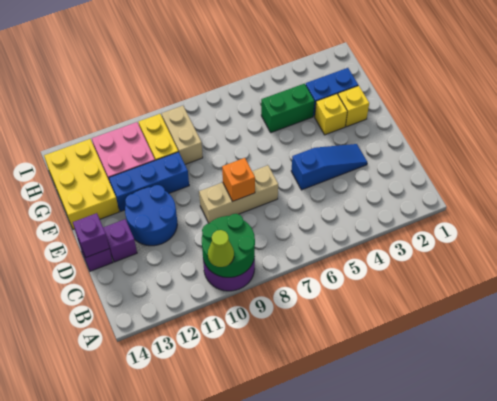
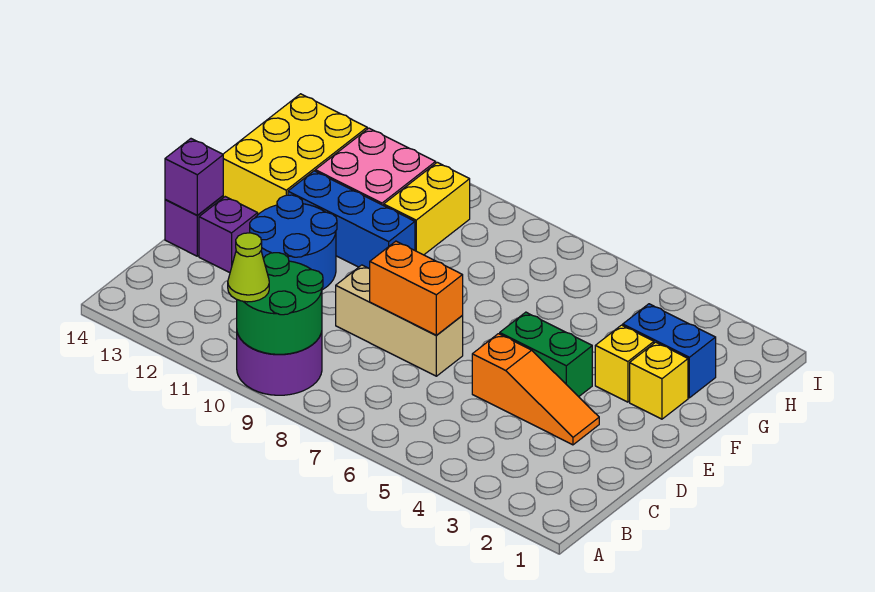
blue 1x3 slope [291,144,367,190] -> orange 1x3 slope [472,334,599,445]
orange 1x1 brick [222,158,255,202] -> orange 1x2 brick [370,241,463,335]
green 1x2 brick [261,84,315,133] -> green 1x2 brick moved to [500,312,592,397]
tan 1x2 brick [162,106,203,164] -> none

